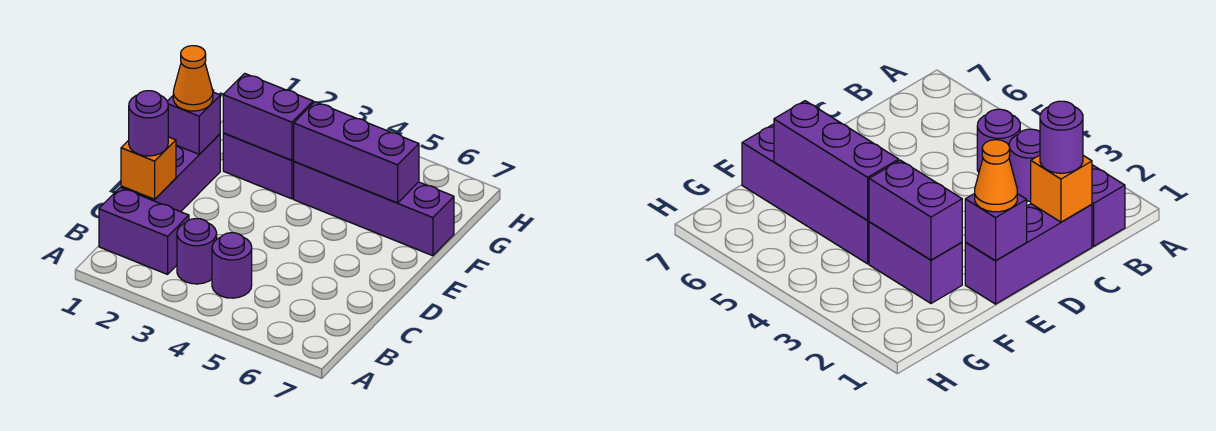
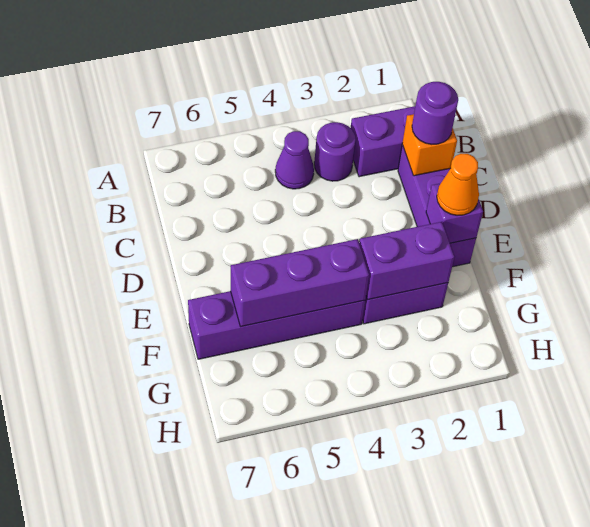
purple 1x1 round brick [212,233,252,298] -> purple 1x1 cone [275,131,314,189]

